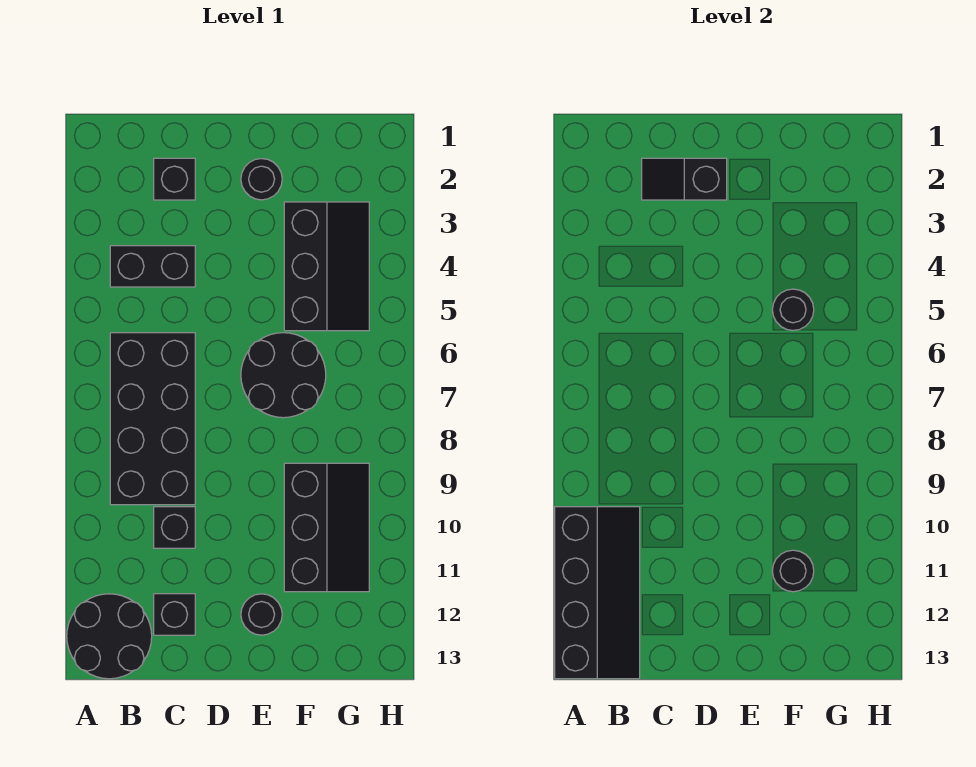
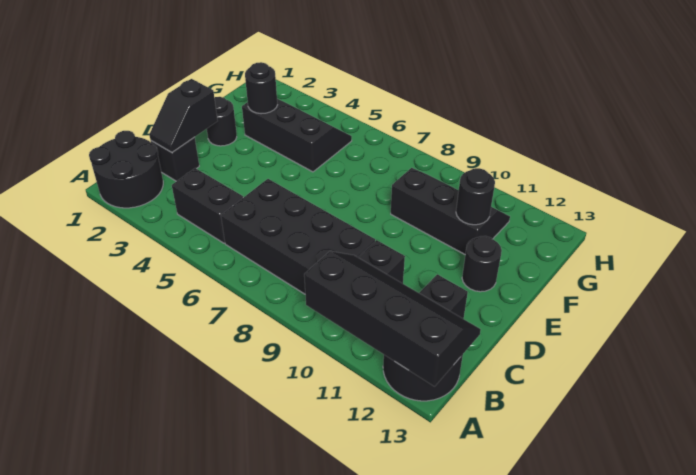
black 1x2 brick [110,246,195,287] -> black 1x2 brick turned to [172,168,243,243]
black 2x2 round brick [241,333,326,418] -> black 2x2 round brick moved to [89,131,163,208]
black 1x1 round brick [772,289,814,330] -> black 1x1 round brick moved to [245,62,277,114]

